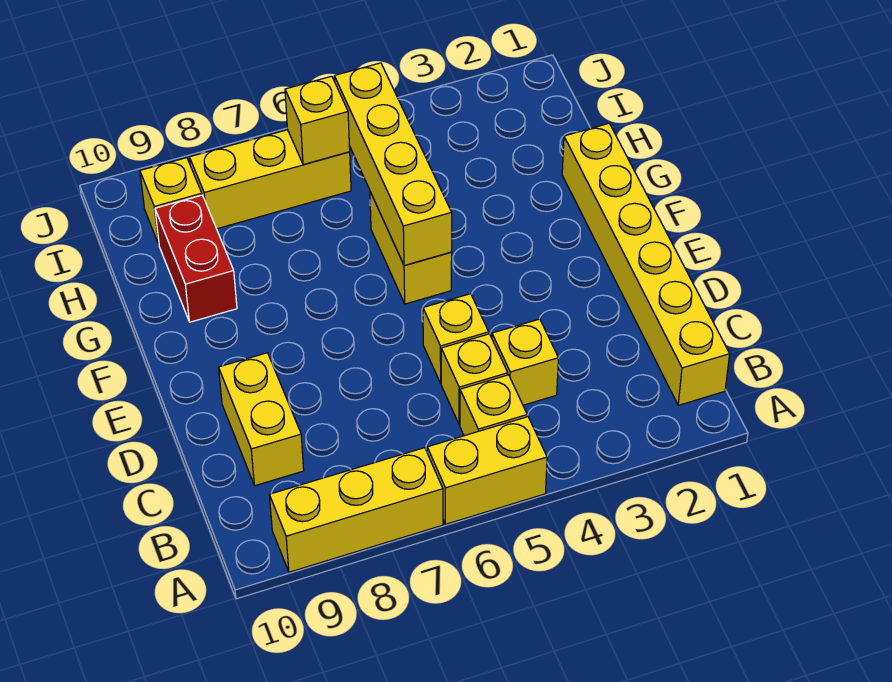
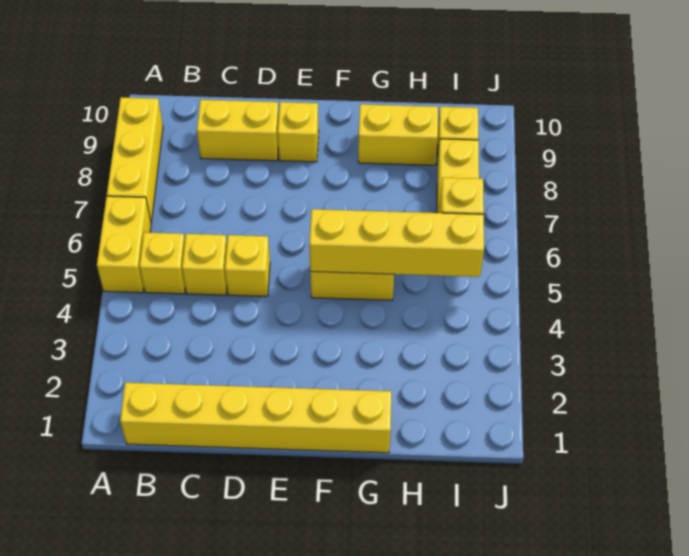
yellow 1x1 brick [492,319,558,405] -> yellow 1x1 brick moved to [278,102,319,162]
red 1x2 brick [155,195,237,322] -> yellow 1x2 brick [358,104,438,165]

